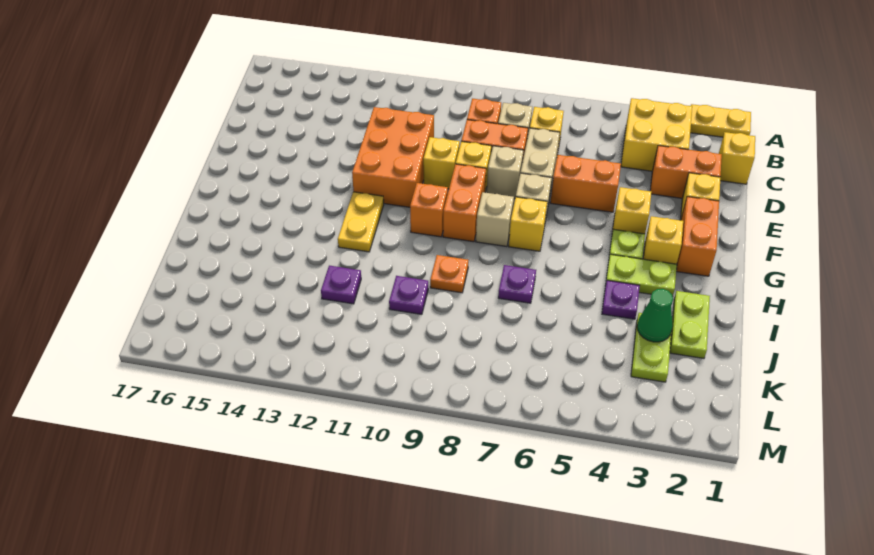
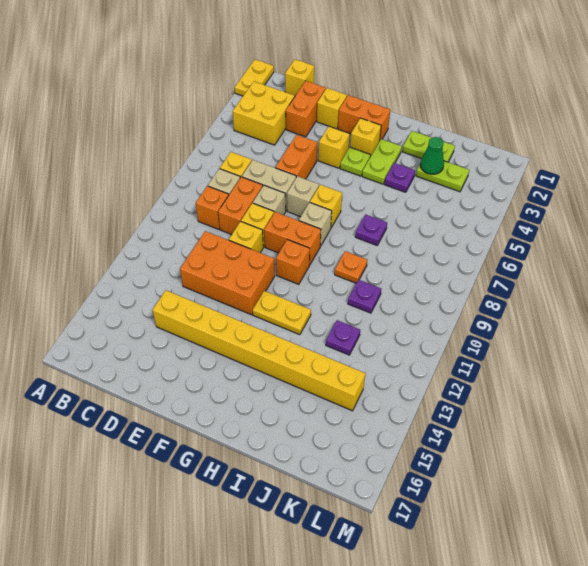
none -> yellow 1x8 brick [153,290,365,411]

